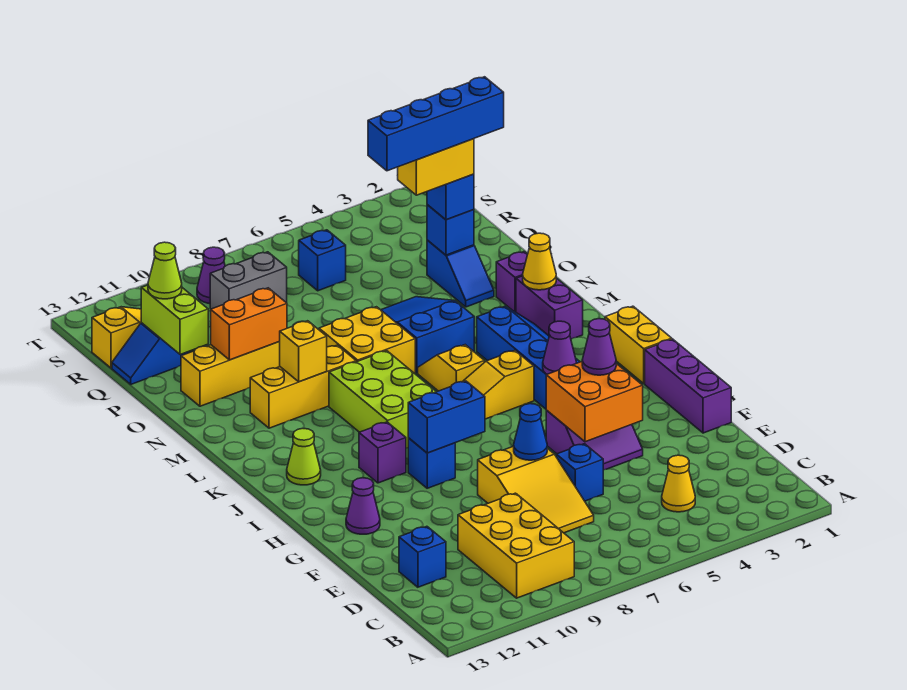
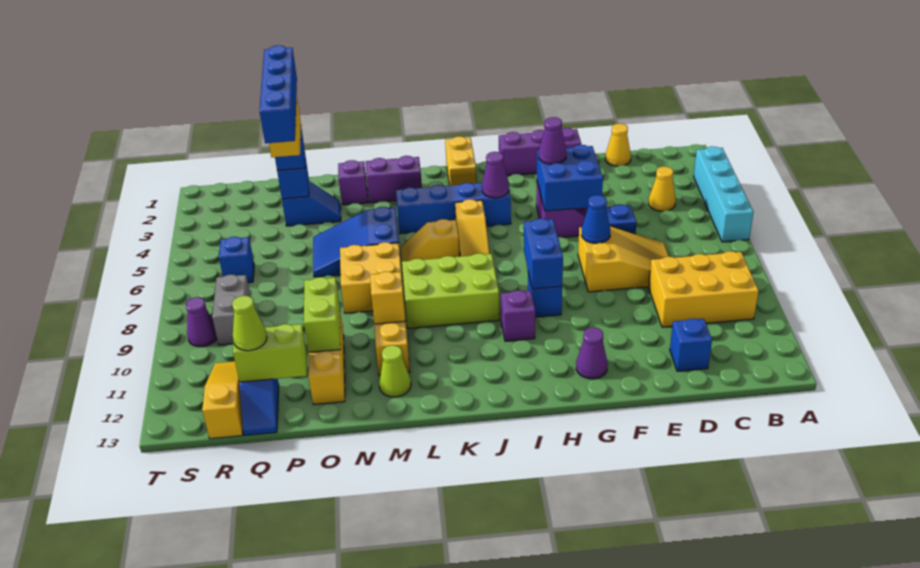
none -> cyan 1x4 brick [694,146,753,242]
orange 2x2 brick [546,362,643,442] -> blue 2x2 brick [537,145,603,211]
yellow 1x2 brick [605,306,672,384] -> yellow 1x2 brick turned to [445,136,477,186]
lime 1x1 cone [287,429,321,485] -> lime 1x1 cone moved to [379,345,411,397]
yellow 1x1 cone [523,233,556,290] -> yellow 1x1 cone moved to [605,124,631,166]
orange 1x2 brick [211,288,287,360] -> lime 1x2 brick [304,277,341,352]

